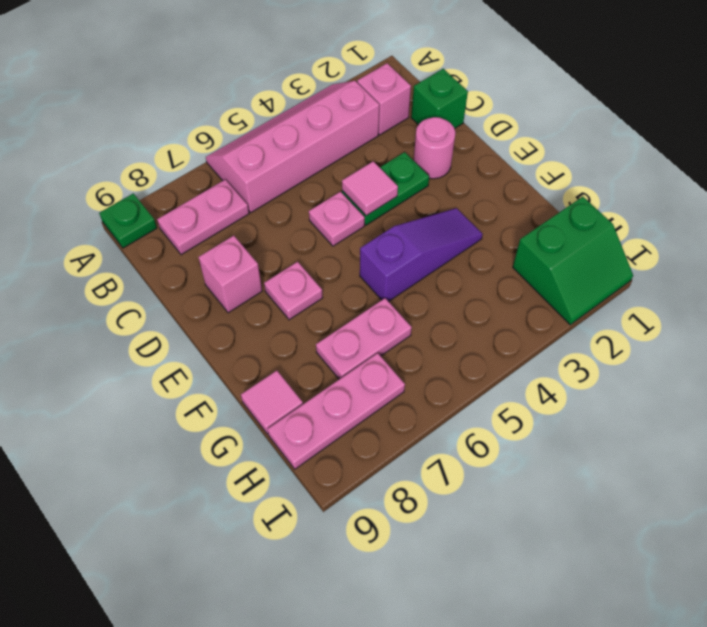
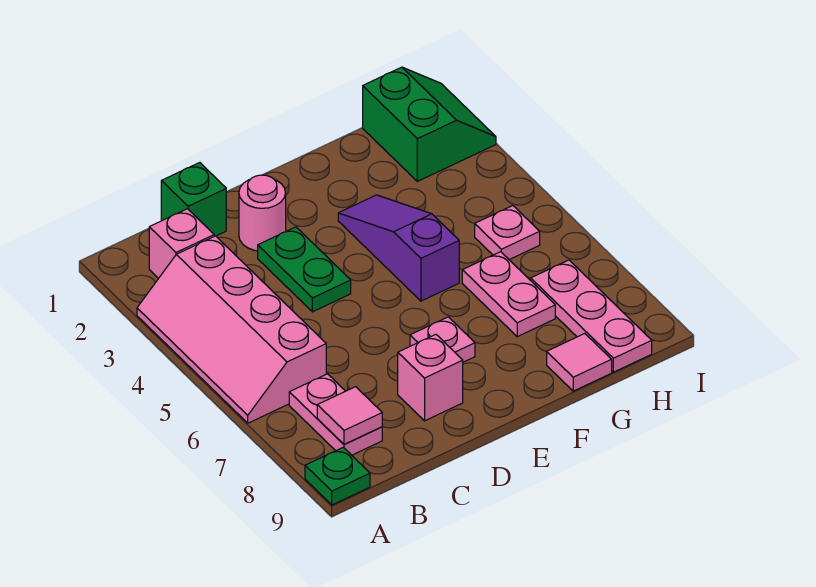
pink 1x1 tile [342,161,398,216] -> pink 1x1 tile moved to [317,387,382,444]
pink 1x1 plate [309,192,365,246] -> pink 1x1 plate moved to [475,206,540,260]

